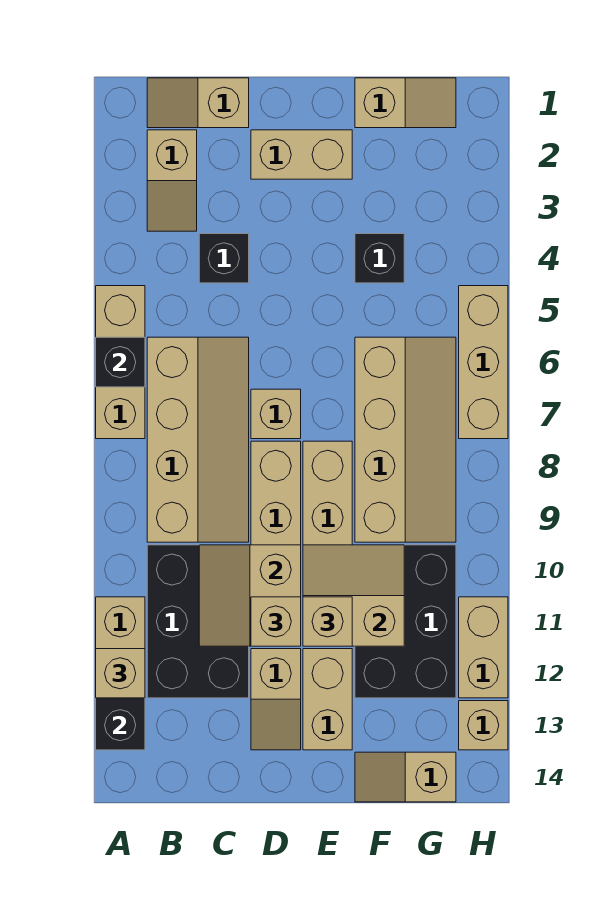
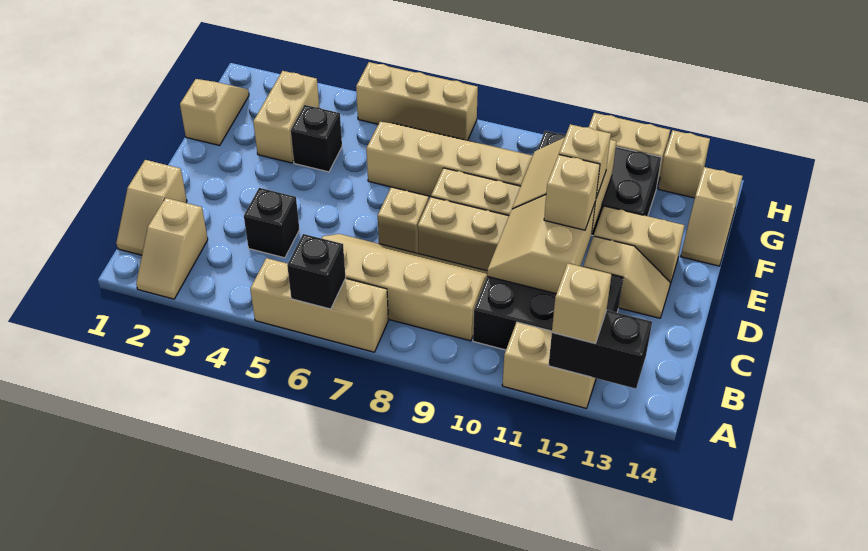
tan 1x2 slope [147,130,197,231] -> tan 1x2 slope turned to [136,198,208,299]
tan 2x2 slope [199,545,301,646] -> tan 2x2 slope turned to [487,195,595,294]
tan 1x2 brick [251,130,352,179] -> tan 1x2 brick moved to [253,71,319,163]

